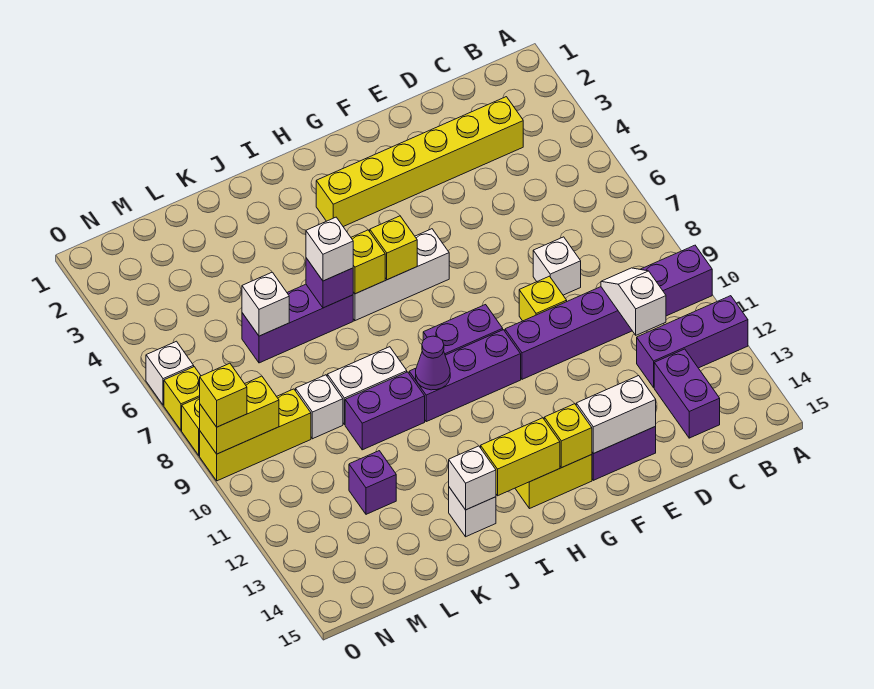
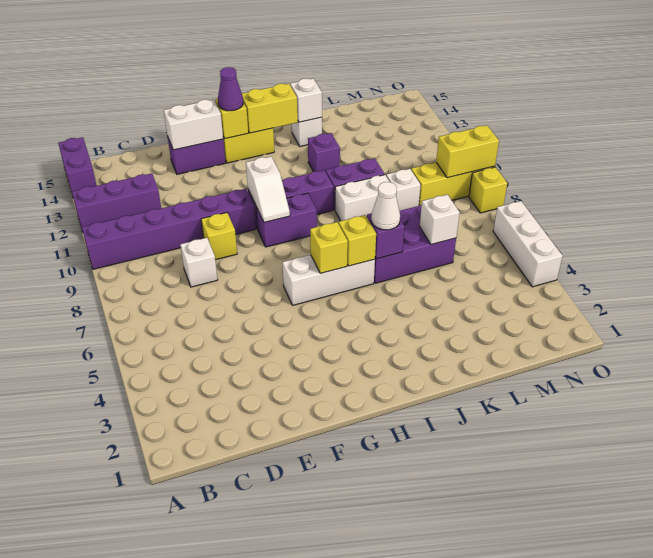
yellow 1x6 brick [316,97,523,227] -> none
white 1x2 slope [601,268,666,335] -> white 1x2 slope moved to [246,157,290,222]
purple 1x2 brick [654,349,720,438] -> purple 1x2 brick moved to [58,137,97,197]
purple 1x1 cone [416,336,450,390] -> purple 1x1 cone moved to [218,67,243,111]
purple 1x3 brick [242,284,353,363] -> purple 2x3 brick [374,205,456,283]
white 1x1 brick [306,217,353,281] -> white 1x1 cone [371,182,400,230]
purple 1x1 brick [349,451,396,514] -> purple 1x1 brick moved to [308,133,340,172]
white 1x1 brick [146,341,194,405] -> white 1x3 brick [493,201,563,287]
yellow 1x1 brick [164,367,201,430] -> none
yellow 1x1 brick [200,363,247,427] -> none

